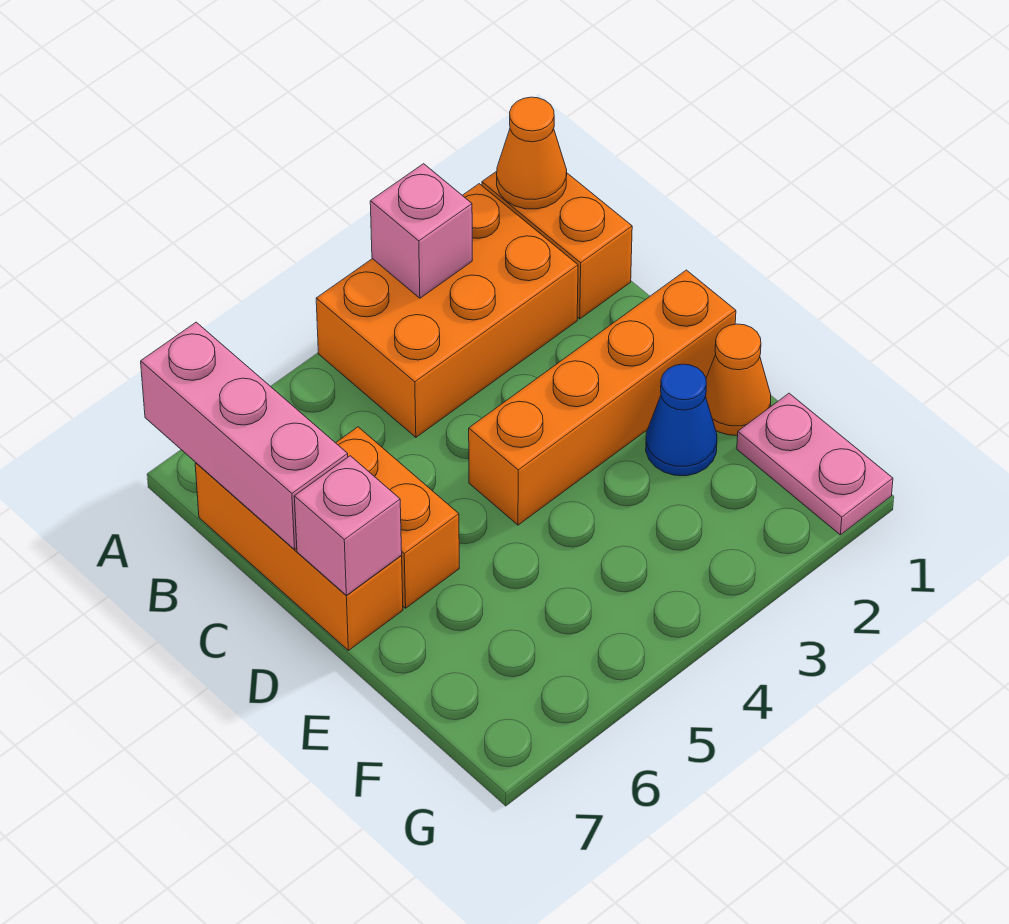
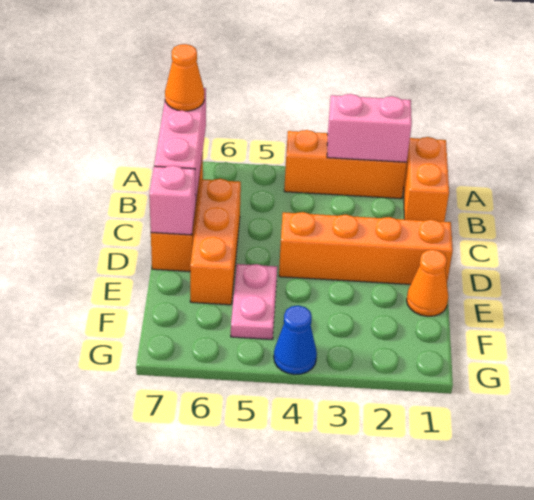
orange 1x1 cone [497,97,567,209] -> orange 1x1 cone moved to [165,44,204,111]
orange 2x3 brick [316,184,578,437] -> orange 1x3 brick [284,130,407,199]
pink 1x1 brick [370,164,472,298] -> pink 1x2 brick [327,94,412,162]
orange 1x2 brick [336,427,459,608] -> orange 1x3 brick [190,179,241,305]
blue 1x1 cone [646,364,717,476] -> blue 1x1 cone moved to [274,305,317,375]
pink 1x2 plate [737,393,893,535] -> pink 1x2 plate moved to [231,264,277,339]

